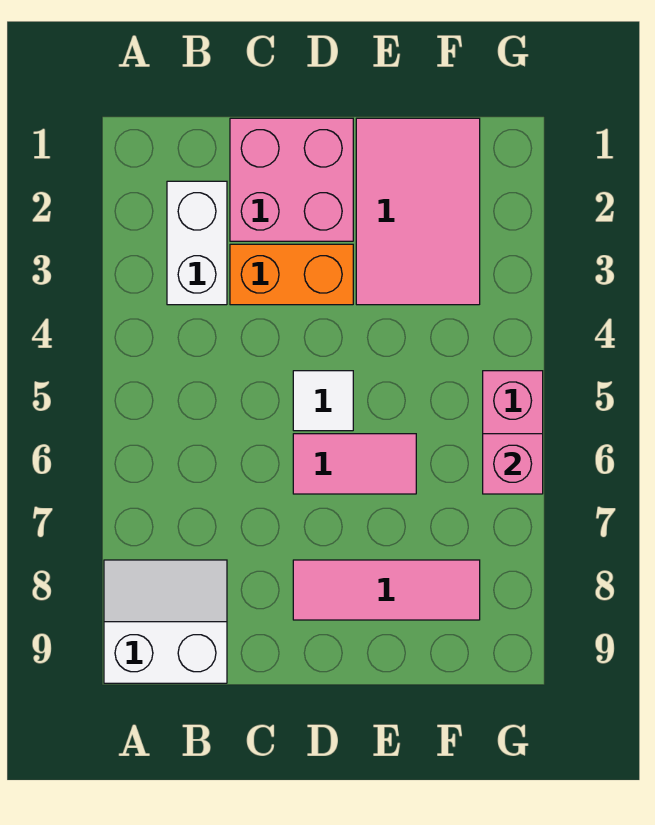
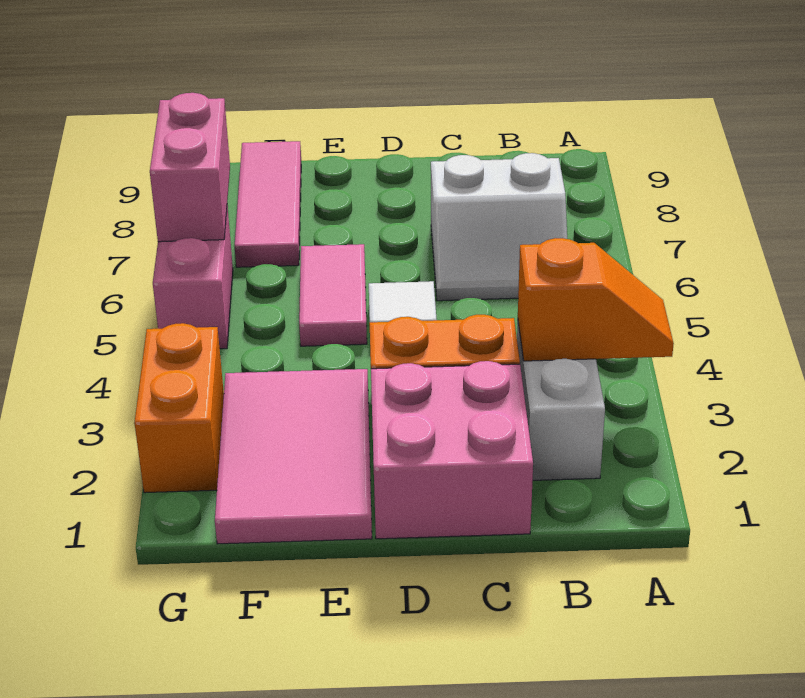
none -> orange 1x2 slope [518,238,674,361]
white 2x2 slope [104,560,227,683] -> white 2x2 slope moved to [431,153,567,301]
pink 1x2 tile [293,434,416,494] -> pink 1x2 tile turned to [299,244,367,346]
pink 1x3 tile [293,560,480,620] -> pink 1x3 tile turned to [235,141,301,267]
none -> orange 1x2 brick [134,323,224,493]
pink 1x1 brick [483,434,543,494] -> pink 1x2 brick [150,93,230,242]

